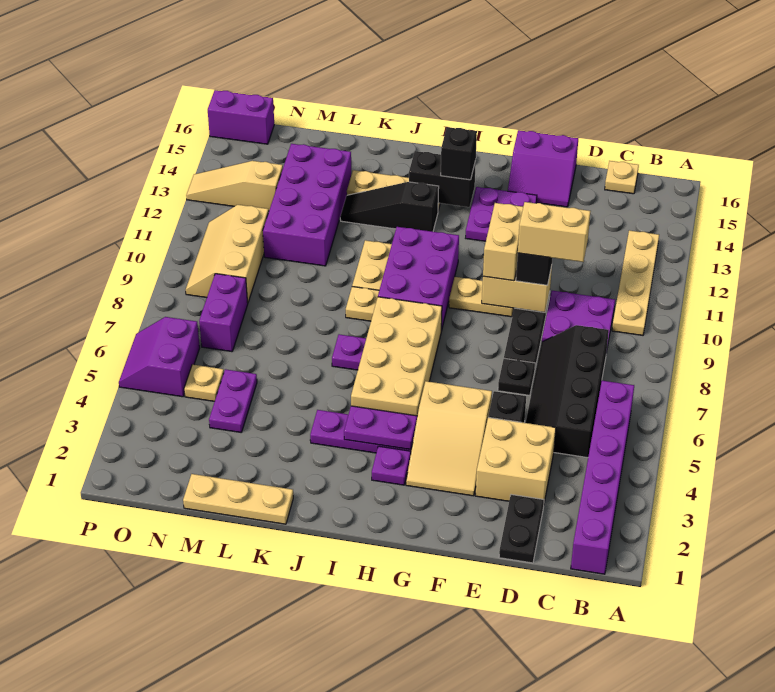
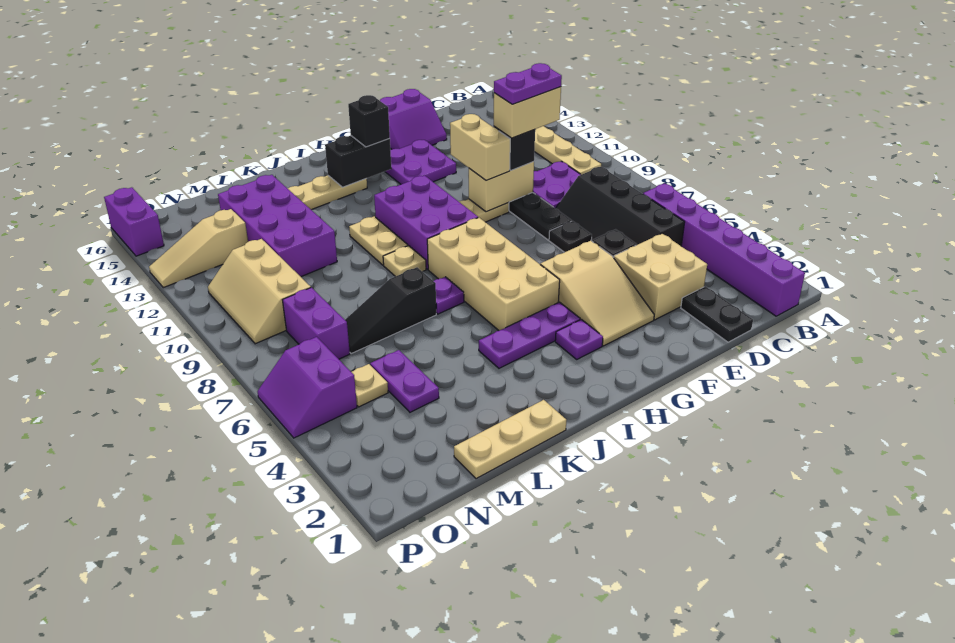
tan 1x1 plate [605,161,639,194] -> none
purple 1x2 plate [344,406,417,450] -> purple 1x2 plate moved to [494,63,562,104]
black 1x3 slope [340,182,439,232] -> black 1x3 slope moved to [345,267,436,353]
purple 1x2 brick [208,90,274,144] -> purple 1x2 brick turned to [104,187,164,256]

